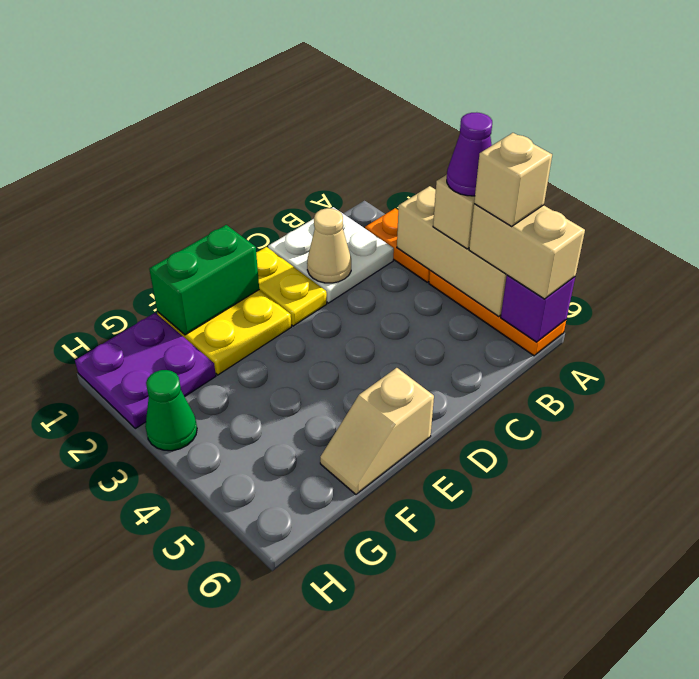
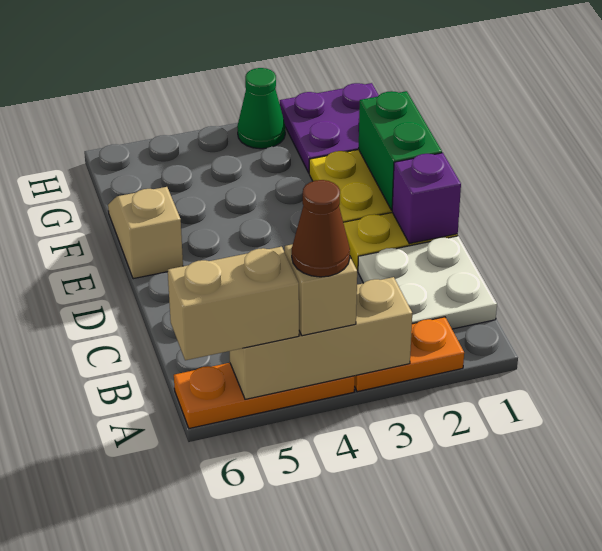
purple 1x1 cone [447,112,492,196] -> brown 1x1 cone [292,180,350,277]
tan 1x1 brick [474,133,552,226] -> none
purple 1x1 brick [501,275,575,342] -> purple 1x1 brick moved to [392,153,461,244]
tan 1x1 cone [307,208,351,283] -> none

